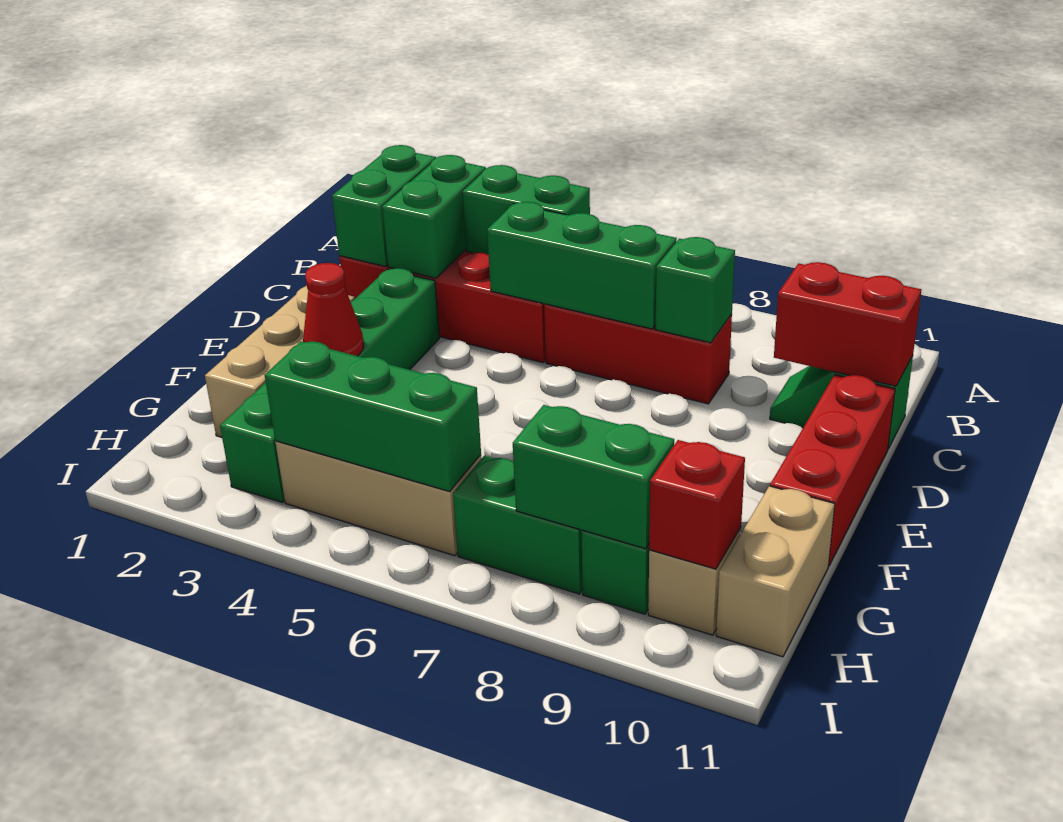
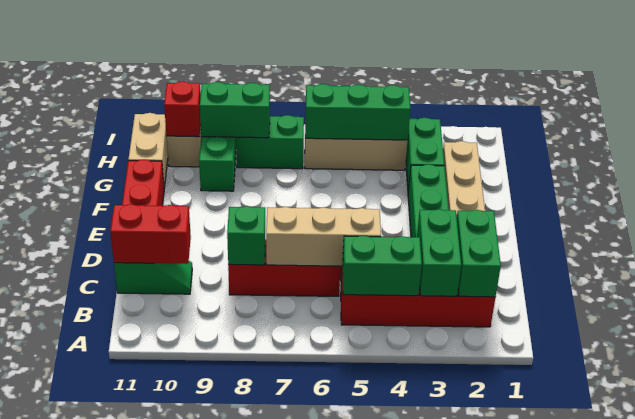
green 1x3 brick [487,202,677,329] -> tan 1x3 brick [266,207,381,266]
red 1x1 cone [303,263,364,356] -> none

